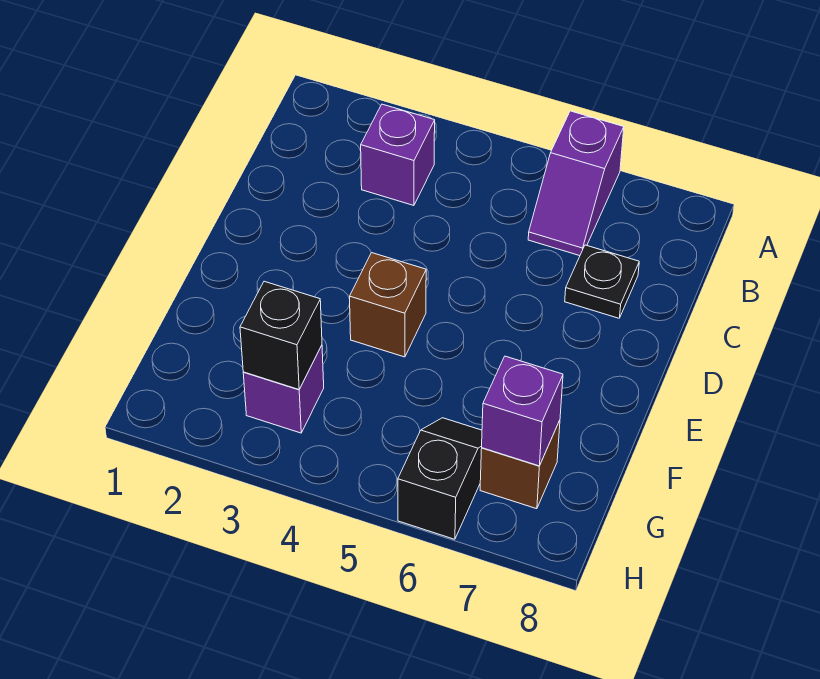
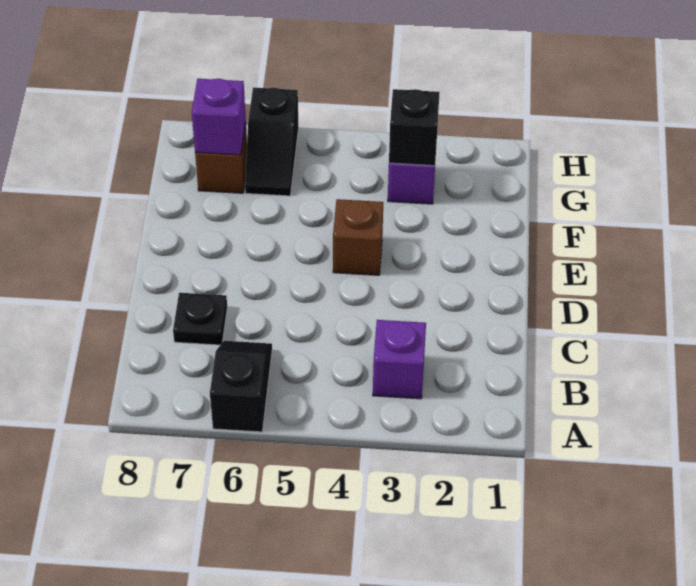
purple 1x2 slope [528,111,624,256] -> black 1x2 slope [210,341,272,432]

